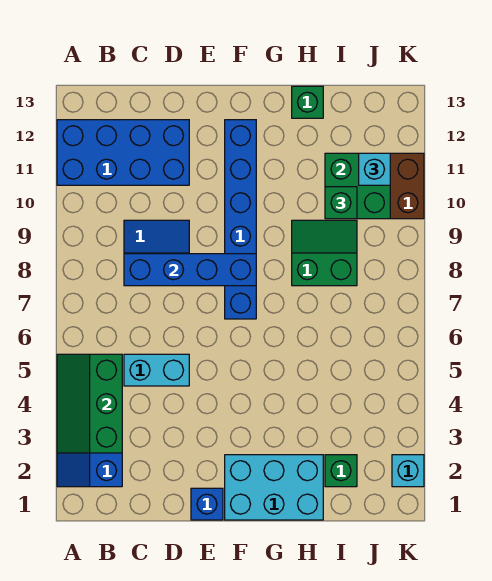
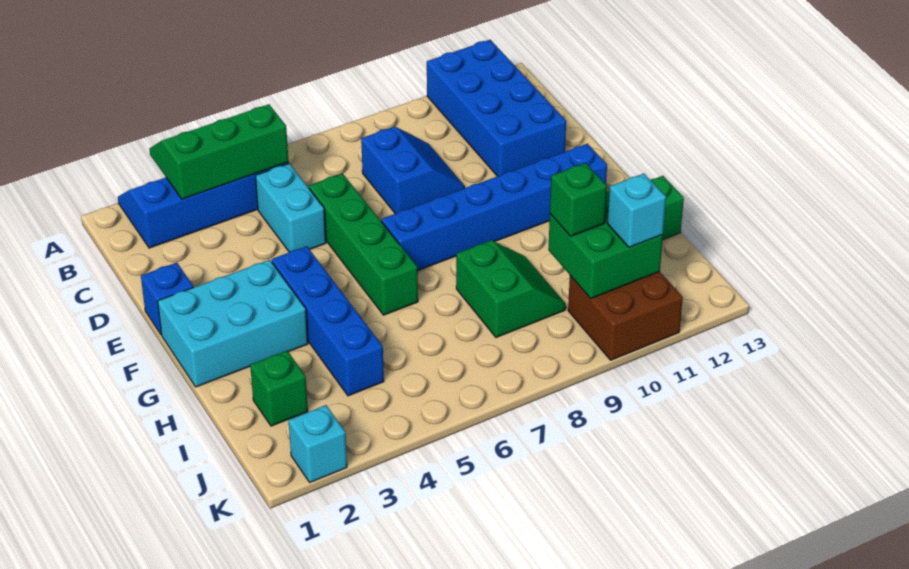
blue 1x4 brick [124,254,256,286] -> blue 1x4 brick moved to [272,246,384,396]
none -> green 1x4 brick [309,173,418,315]
cyan 2x3 brick [225,455,323,520] -> cyan 2x3 brick turned to [158,260,308,387]

